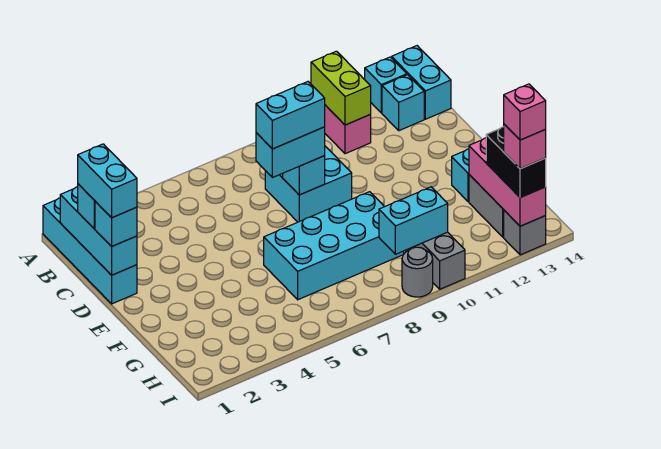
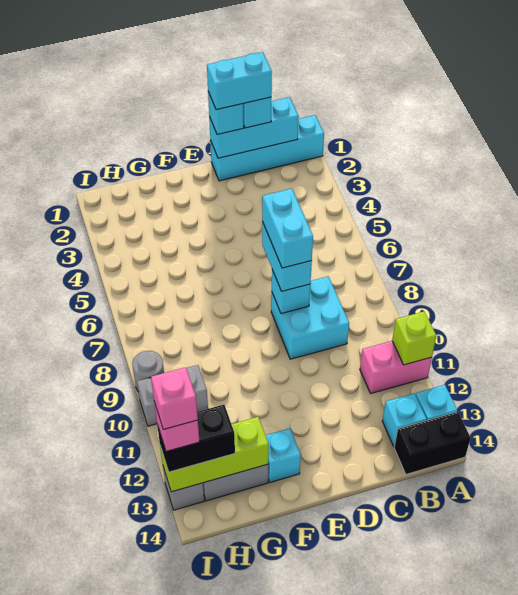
lime 1x2 brick [311,51,371,125] -> lime 1x1 brick [392,312,436,365]
cyan 1x2 brick [392,46,451,119] -> black 1x2 brick [394,412,471,474]
cyan 2x4 brick [264,192,404,300] -> none
pink 1x3 brick [469,138,546,226] -> lime 1x3 brick [160,417,269,492]
cyan 1x2 brick [379,187,448,254] -> none

